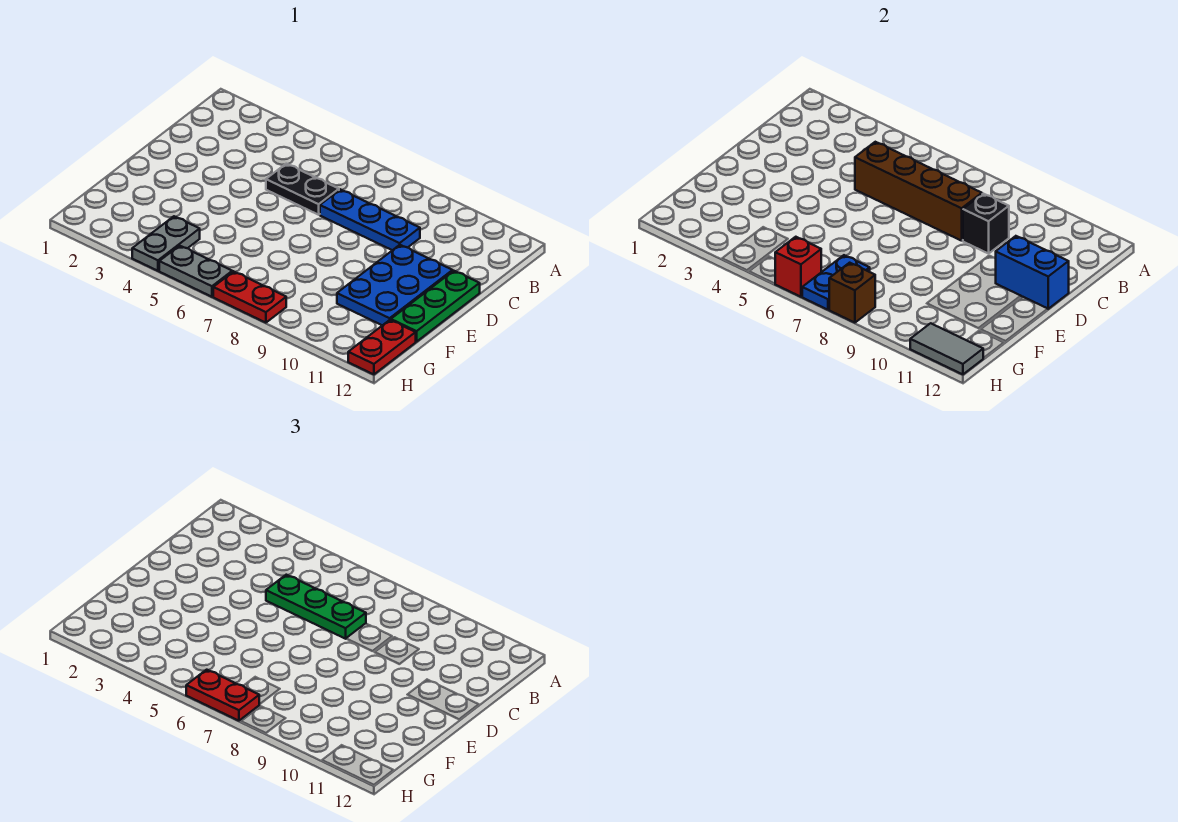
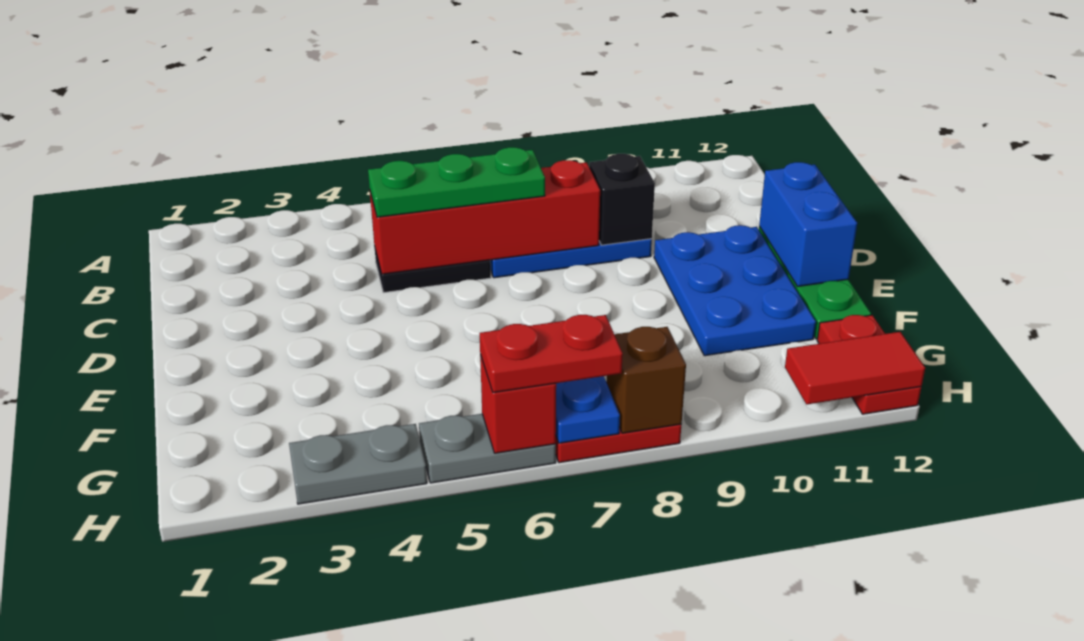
brown 1x4 brick [855,142,982,241] -> red 1x4 brick [370,160,600,274]
blue 1x2 brick [996,236,1069,309] -> blue 1x2 brick turned to [759,162,857,287]
grey 1x2 plate [132,216,200,271] -> grey 1x2 plate turned to [289,424,427,504]
grey 1x2 tile [910,323,983,374] -> red 1x2 tile [785,332,925,405]

